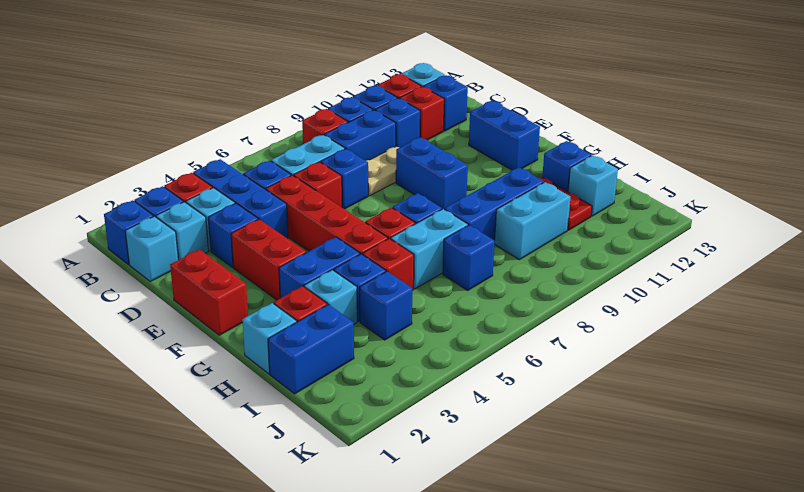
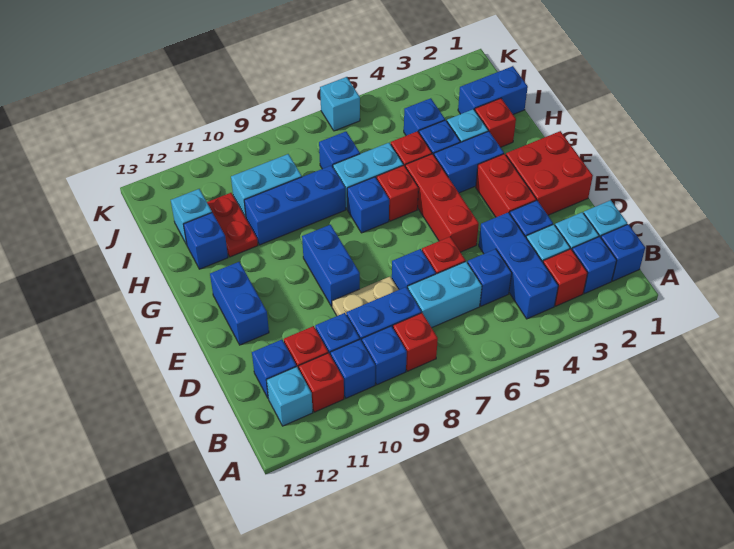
red 1x4 brick [266,175,388,255] -> red 1x3 brick [405,154,479,252]
red 1x2 brick [170,250,248,335] -> red 2x2 brick [506,131,593,215]
cyan 1x1 brick [242,303,297,374] -> cyan 1x1 brick moved to [320,77,360,131]

